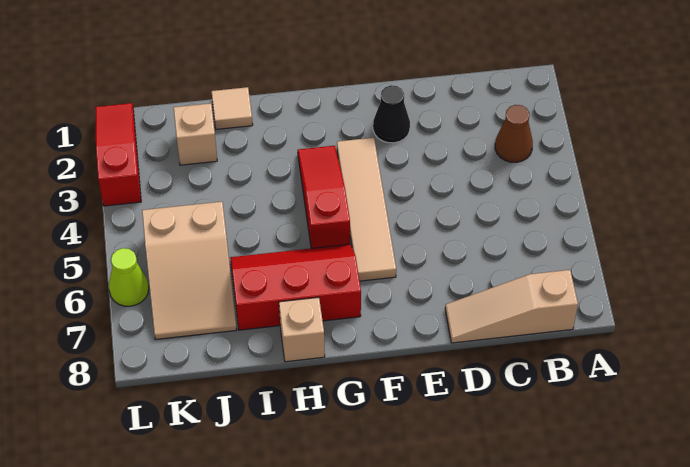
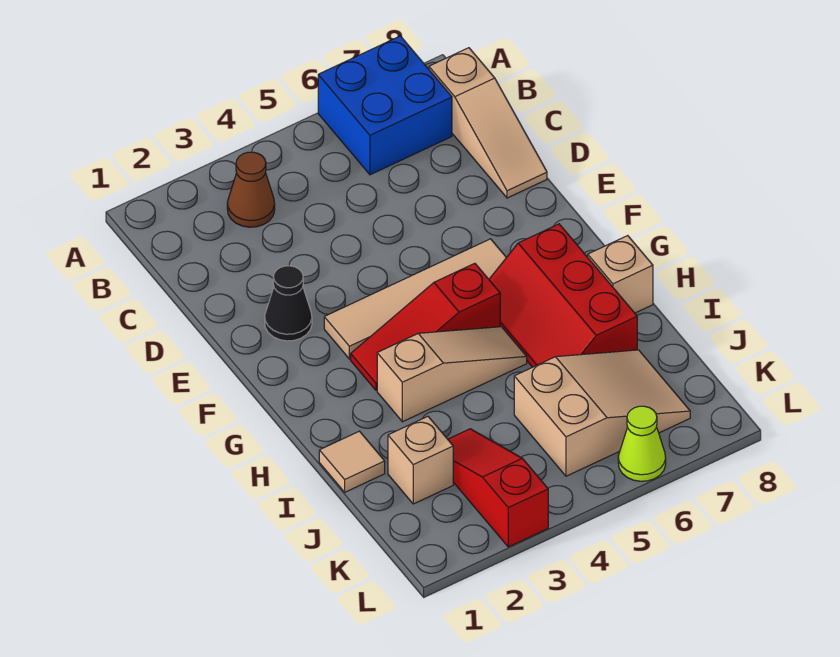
none -> blue 2x2 brick [318,36,452,175]
none -> tan 1x3 slope [377,327,527,422]
red 1x3 slope [95,103,141,206] -> red 1x3 slope turned to [448,429,548,547]

